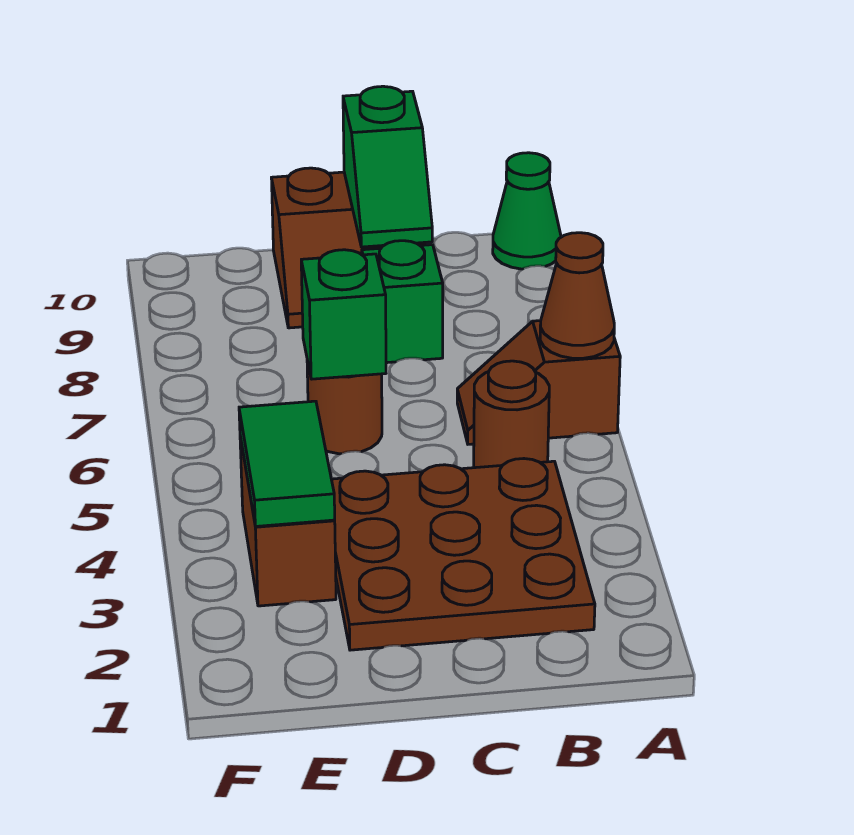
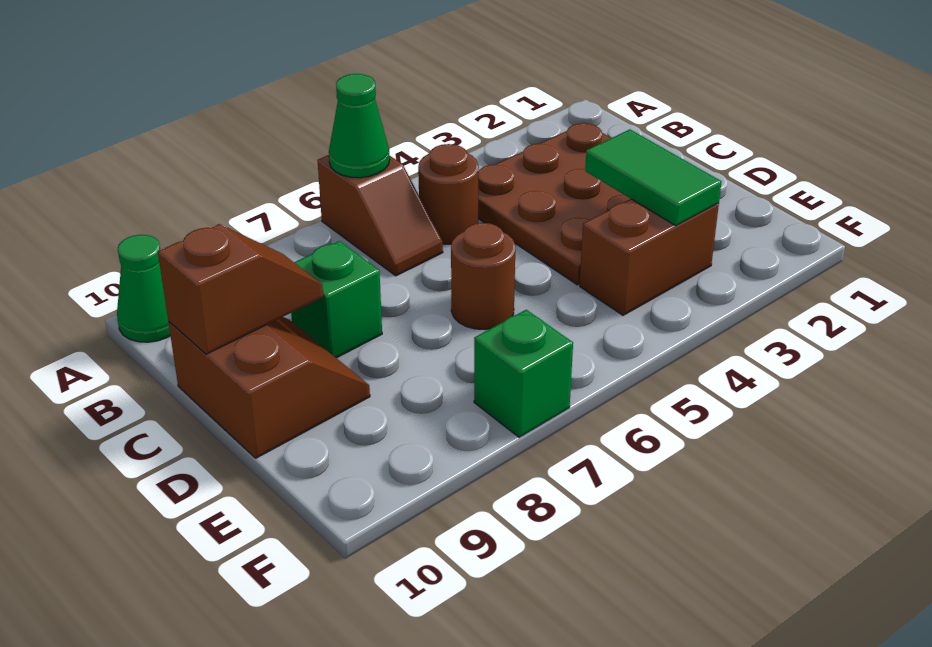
brown 1x1 cone [540,233,614,358] -> green 1x1 cone [329,74,390,178]
green 1x2 slope [343,86,432,247] -> brown 1x2 slope [158,224,323,354]
green 1x1 brick [301,250,386,379] -> green 1x1 brick moved to [474,310,573,437]
green 1x2 tile [239,401,335,526] -> green 1x2 tile turned to [585,129,721,226]

